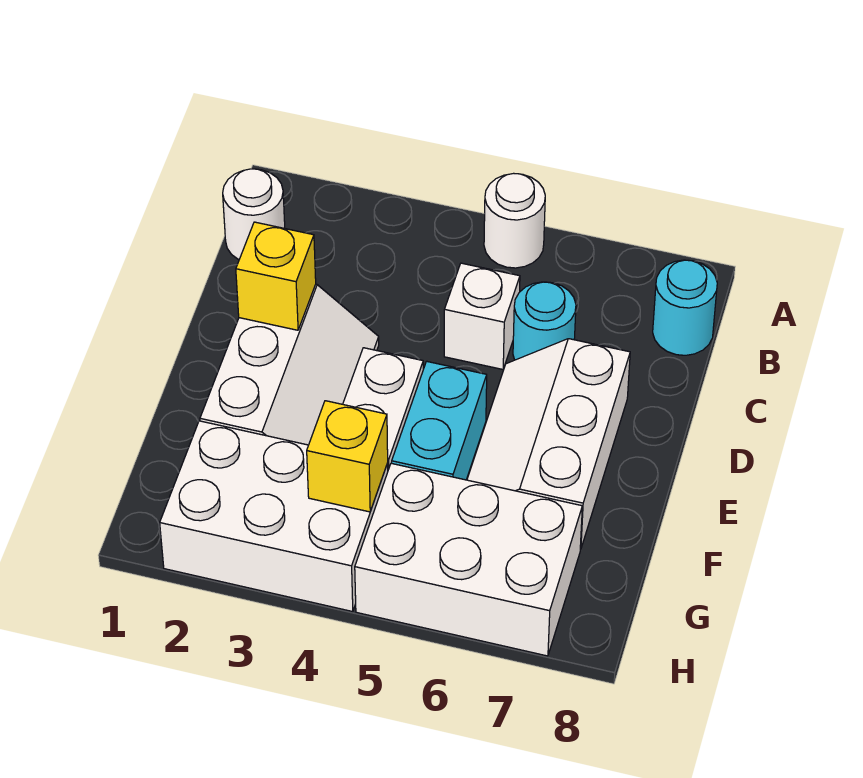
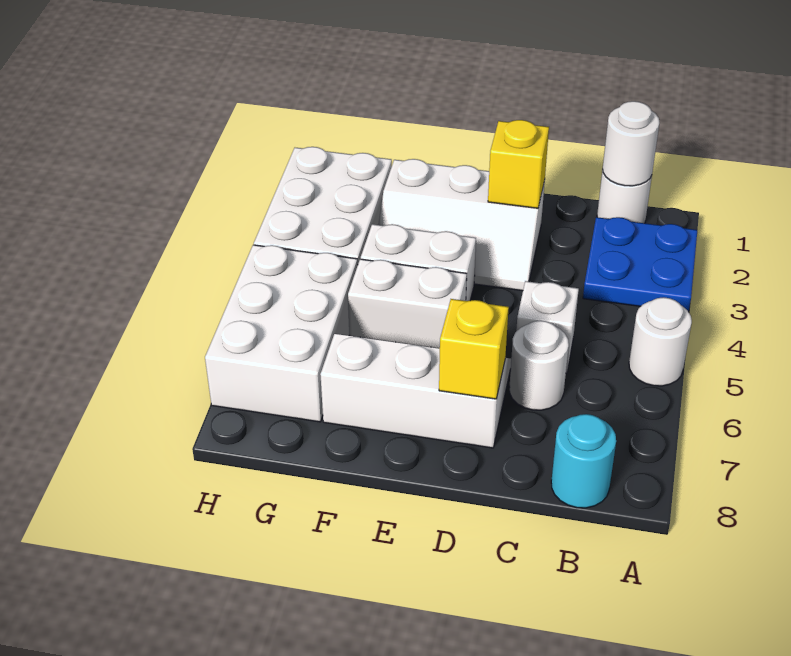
none -> blue 2x2 plate [583,217,697,312]
none -> white 1x1 round brick [603,101,659,186]
cyan 1x1 round brick [513,282,576,360] -> white 1x1 round brick [509,321,569,410]
cyan 1x2 brick [392,361,487,480] -> white 1x2 brick [348,259,467,348]
yellow 1x1 brick [307,401,388,512] -> yellow 1x1 brick moved to [439,299,509,399]

